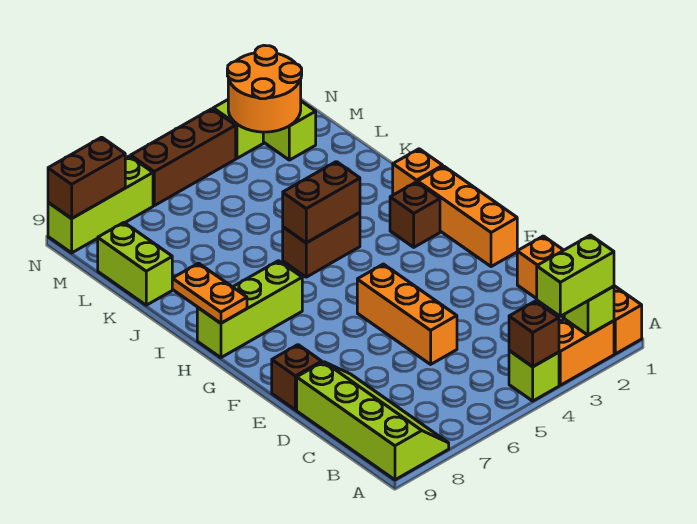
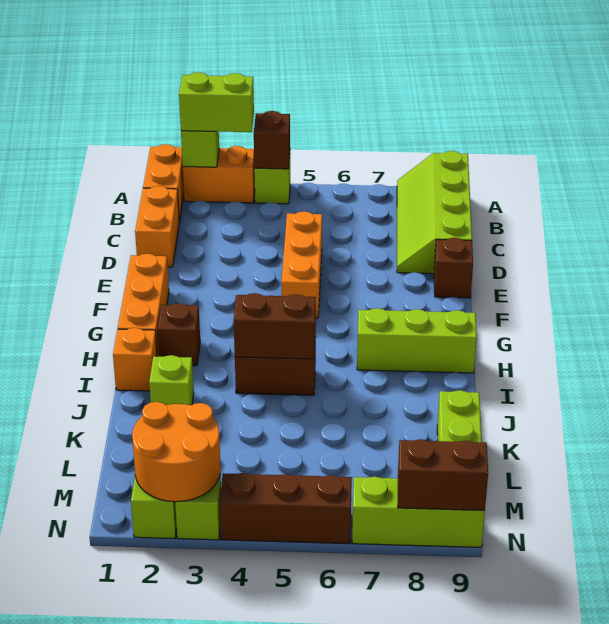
orange 1x2 plate [172,263,247,323] -> none
none -> lime 1x1 brick [149,355,194,405]

